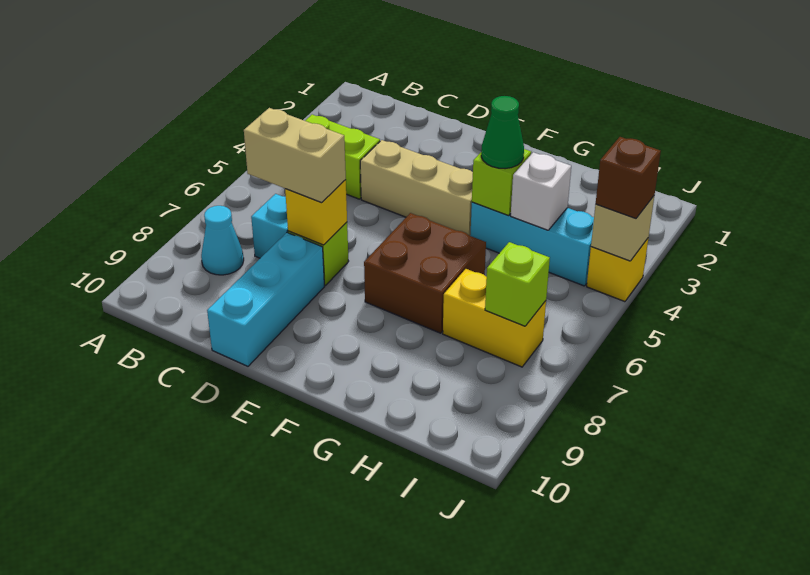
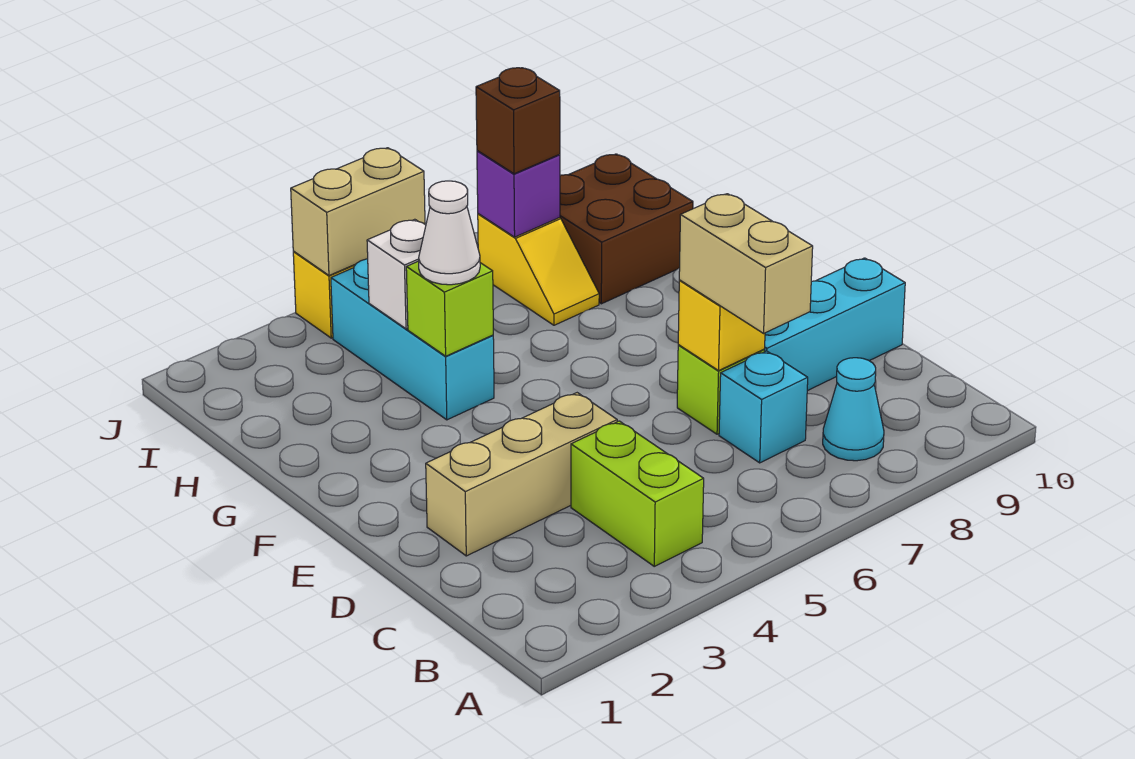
tan 1x3 brick [360,140,473,236] -> tan 1x3 brick turned to [426,393,617,556]
brown 2x2 brick [364,213,486,333] -> brown 2x2 brick moved to [560,154,693,304]
green 1x1 cone [481,96,524,169] -> white 1x1 cone [419,181,480,285]
yellow 1x2 brick [443,269,546,367] -> yellow 1x2 slope [478,214,599,325]
lime 1x1 brick [485,242,550,326] -> purple 1x1 brick [477,151,560,237]
tan 1x1 brick [591,196,654,261] -> tan 1x2 brick [291,148,425,275]
brown 1x1 brick [596,137,661,218] -> brown 1x1 brick moved to [476,68,560,174]

